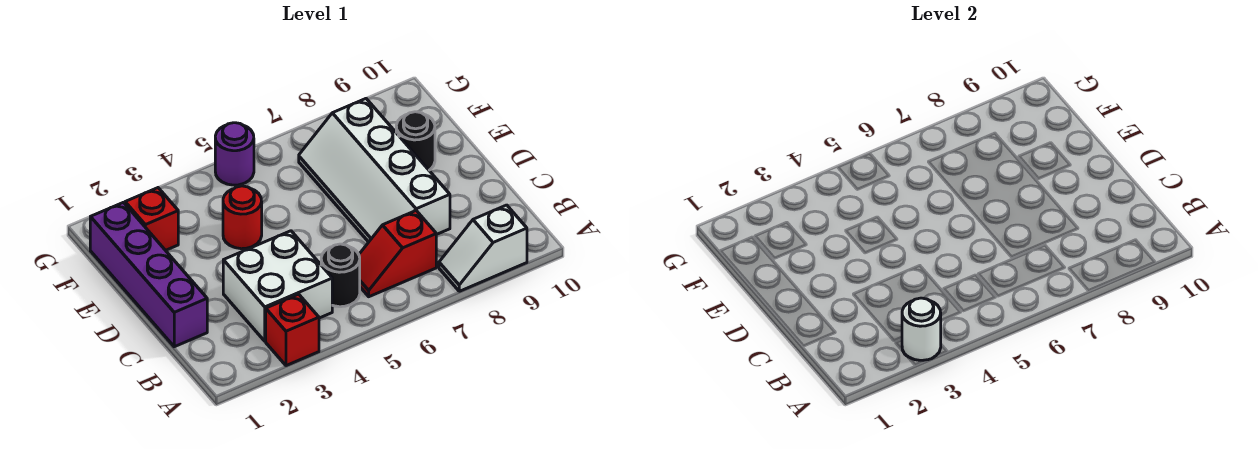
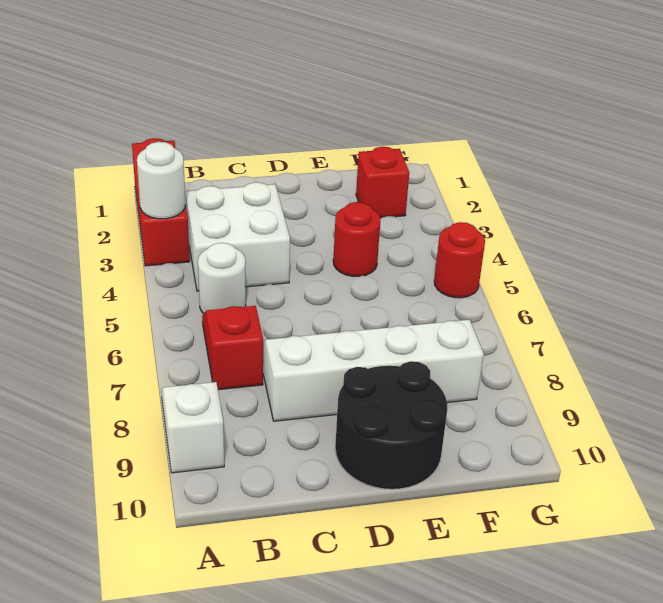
red 1x1 brick [266,294,319,366] -> red 1x3 brick [132,138,190,266]
black 1x1 round brick [321,244,360,307] -> white 1x1 round brick [198,243,246,314]
purple 1x4 brick [90,202,207,347] -> none
black 1x1 round brick [396,112,435,170] -> black 2x2 round brick [335,361,447,489]
purple 1x1 round brick [215,123,254,185] -> red 1x1 round brick [434,222,485,298]

